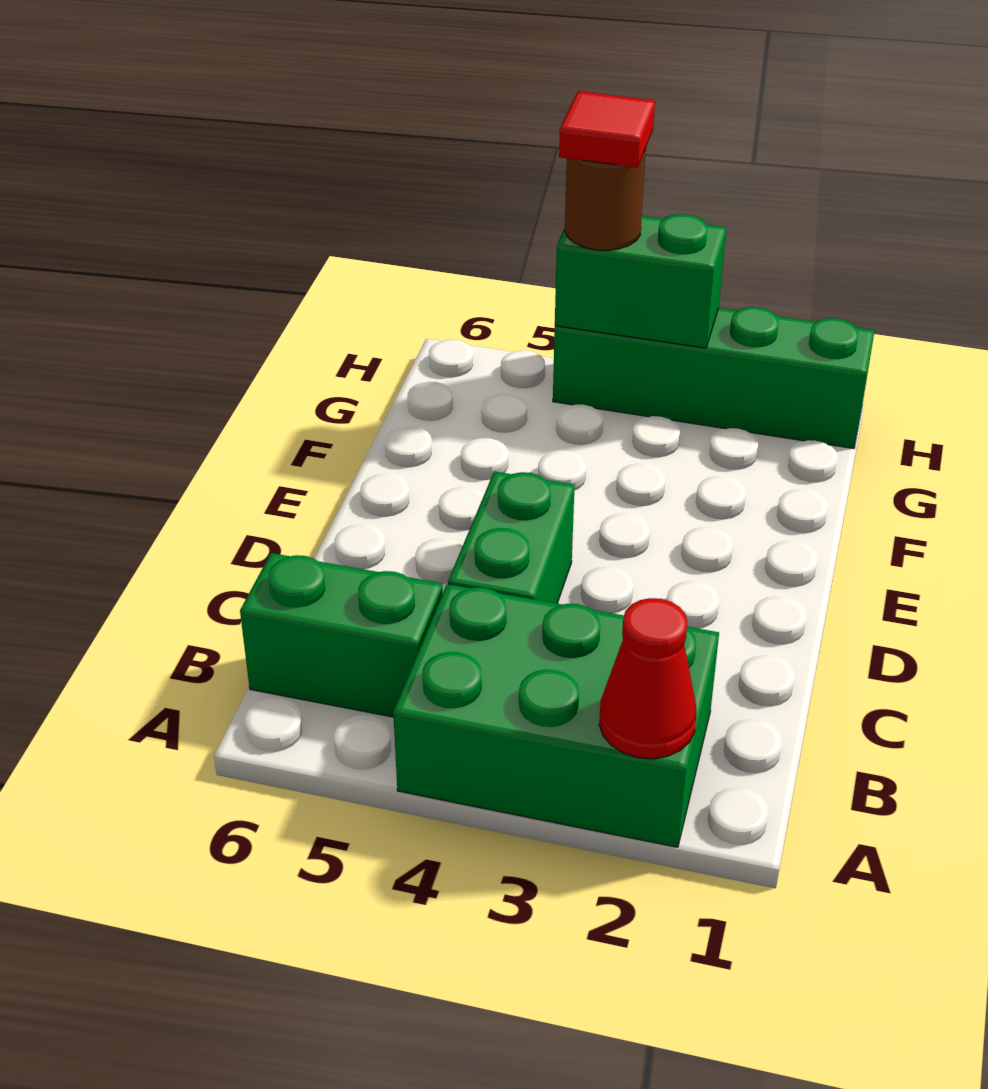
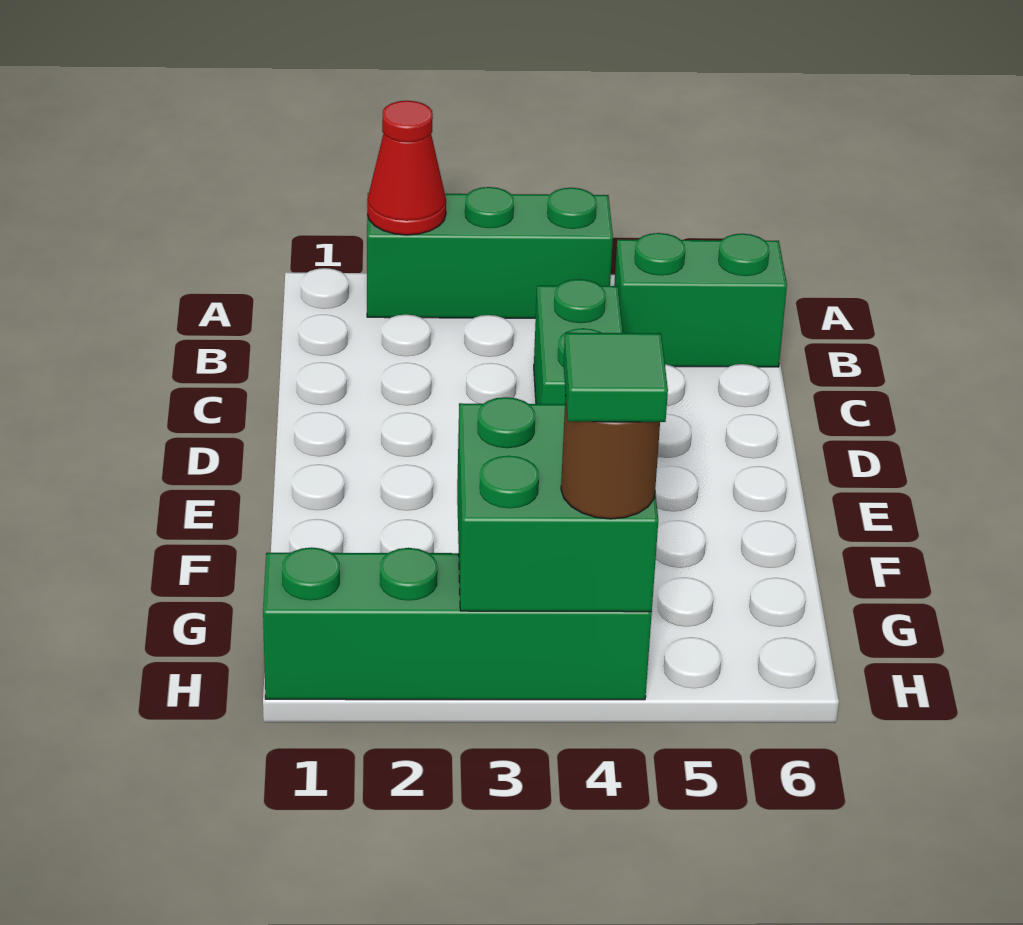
green 2x3 brick [393,584,719,847] -> green 1x3 brick [367,187,613,318]
green 1x2 brick [555,214,726,348] -> green 2x2 brick [457,397,658,612]
red 1x1 tile [559,91,655,168] -> green 1x1 tile [563,333,668,422]

